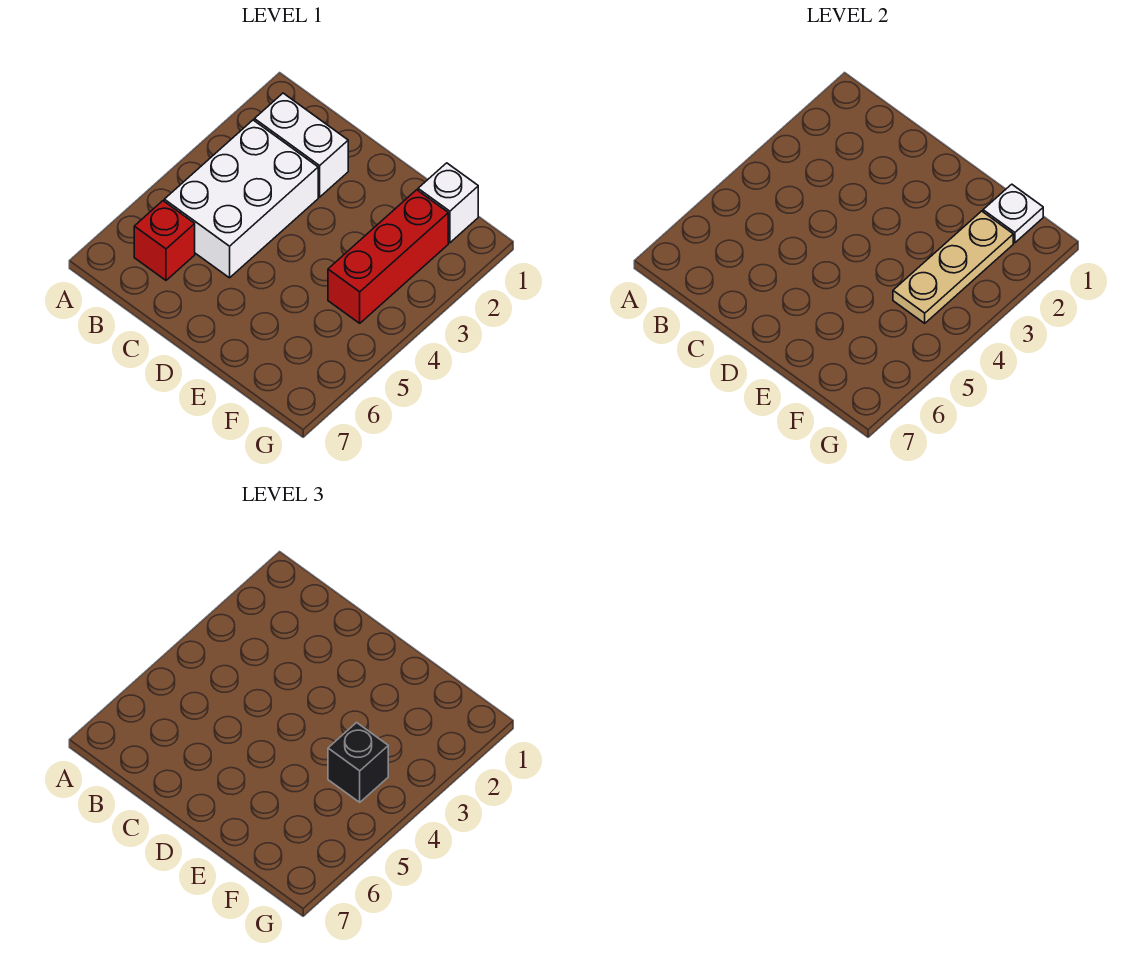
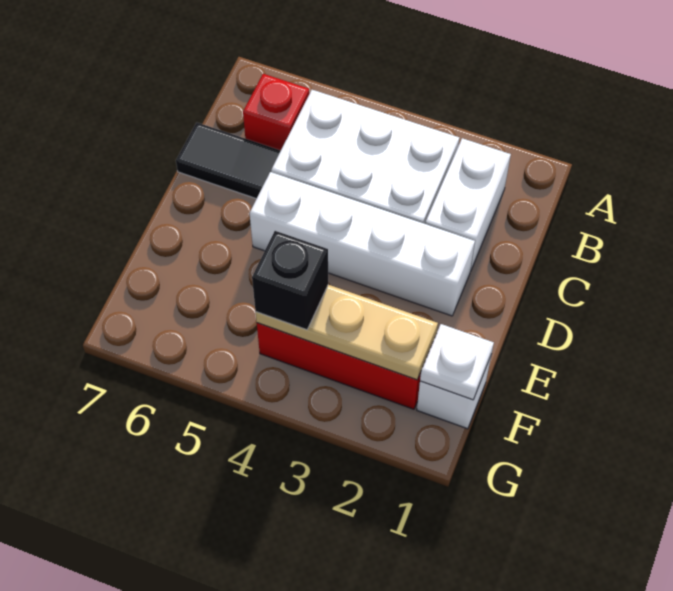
none -> black 1x2 tile [176,123,281,199]
none -> white 1x4 brick [250,172,475,316]

